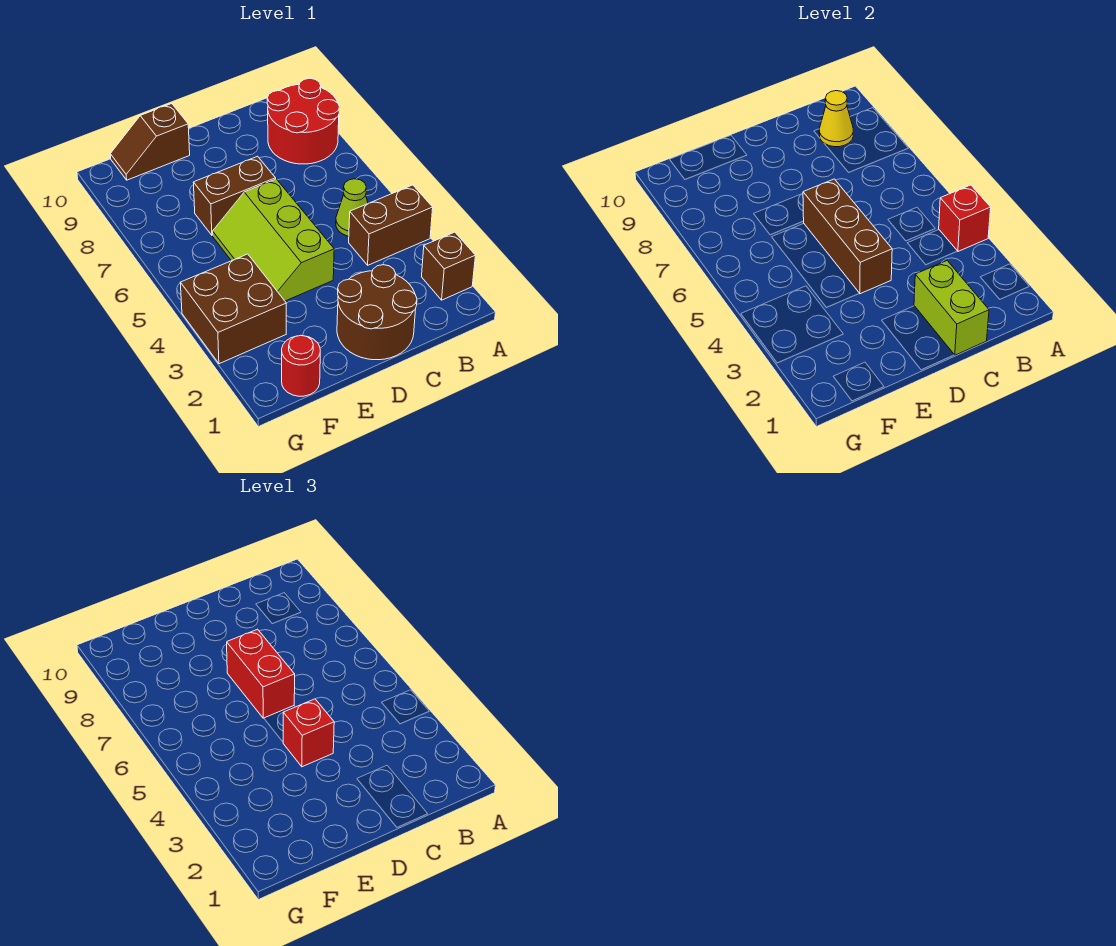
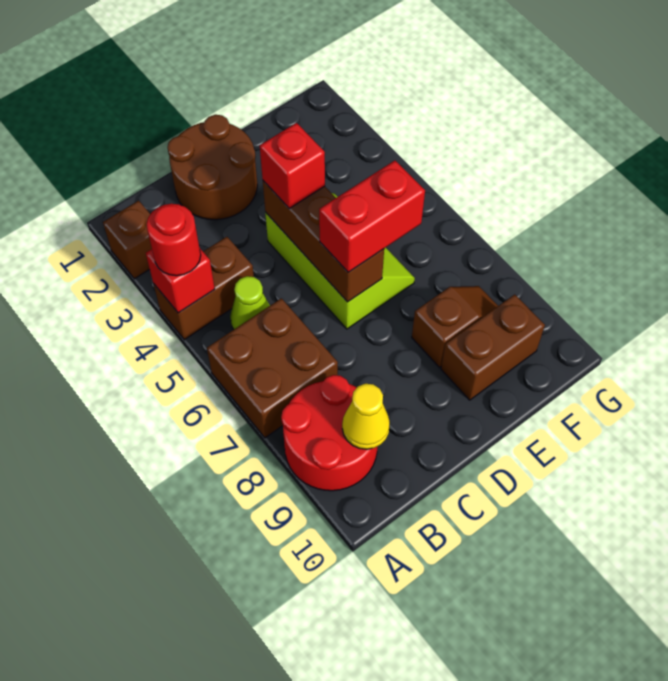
lime 1x2 brick [914,261,989,355] -> none
red 1x2 brick [227,629,295,718] -> red 1x2 brick turned to [319,161,425,272]
brown 1x2 brick [193,156,276,235] -> brown 1x2 brick moved to [441,294,545,400]
brown 1x2 slope [110,104,190,180] -> brown 1x2 slope moved to [412,286,498,368]
red 1x1 round brick [282,335,320,396] -> red 1x1 round brick moved to [147,204,201,276]
brown 2x2 brick [180,254,286,364] -> brown 2x2 brick moved to [207,298,338,438]

